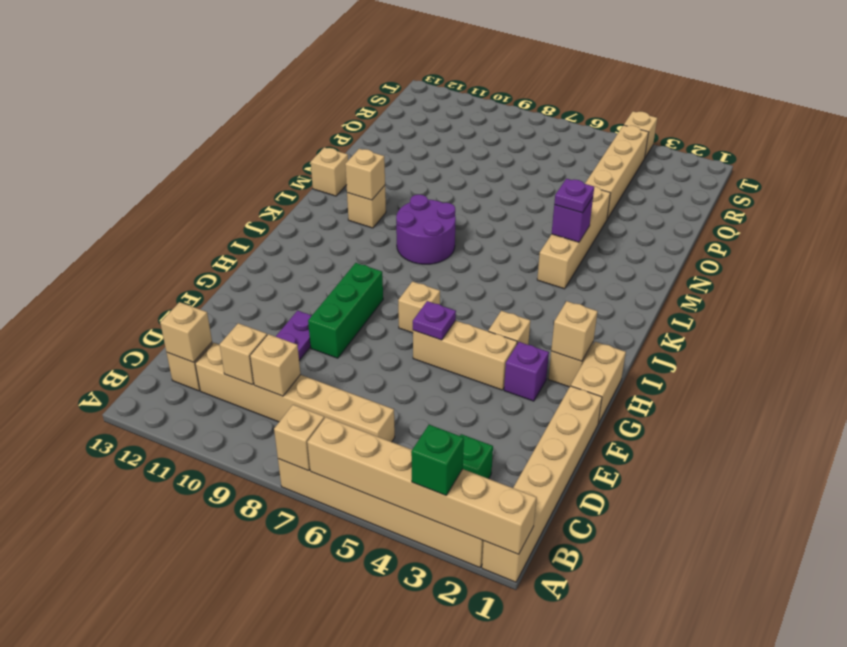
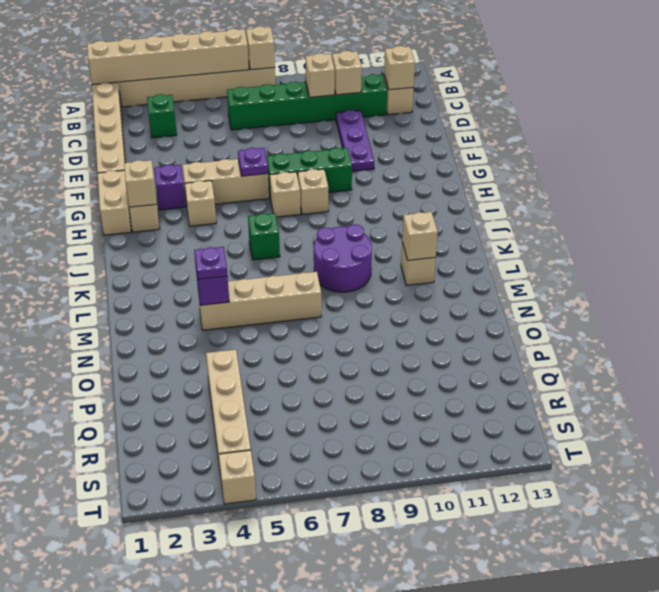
green 1x1 brick [411,425,464,495] -> green 1x1 brick moved to [248,213,280,260]
tan 1x6 brick [195,343,395,442] -> green 1x6 brick [227,74,387,130]
green 1x3 brick [308,263,383,358] -> green 1x3 brick turned to [266,148,352,198]
tan 1x4 brick [537,186,610,289] -> tan 1x4 brick turned to [198,272,321,330]
tan 1x1 brick [311,147,348,196] -> tan 1x1 brick moved to [298,169,328,214]

